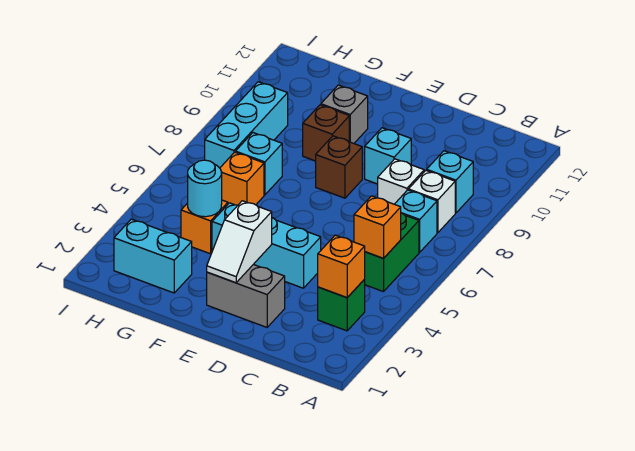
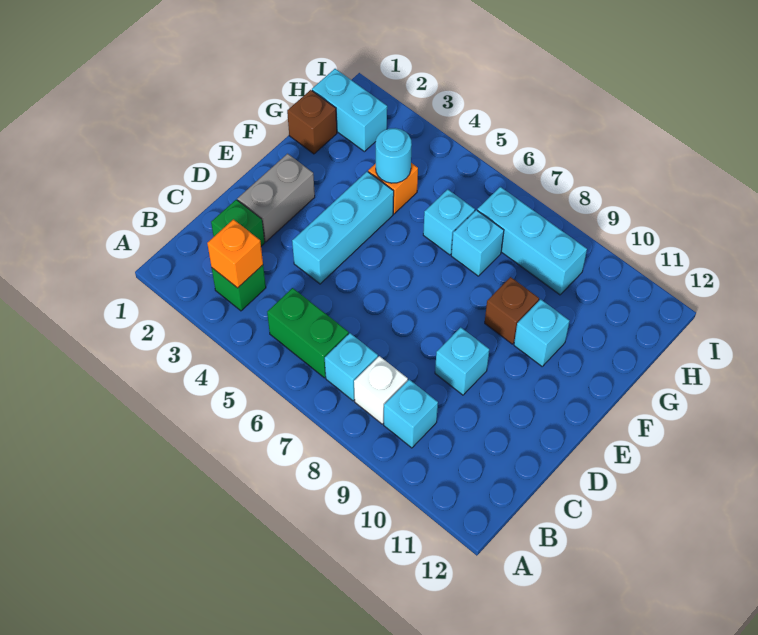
orange 1x1 brick [354,196,401,258] -> none
none -> green 1x1 brick [211,200,265,246]
white 1x1 brick [378,159,424,204] -> none
white 1x2 slope [207,201,272,283] -> none
brown 1x1 brick [316,136,362,198] -> brown 1x1 brick moved to [287,90,337,154]
grey 1x1 brick [321,85,368,143] -> cyan 1x1 brick [514,299,570,366]
cyan 1x2 brick [114,219,192,293] -> cyan 1x2 brick turned to [312,69,387,152]
orange 1x1 brick [220,152,264,205] -> cyan 1x1 brick [423,189,475,255]

